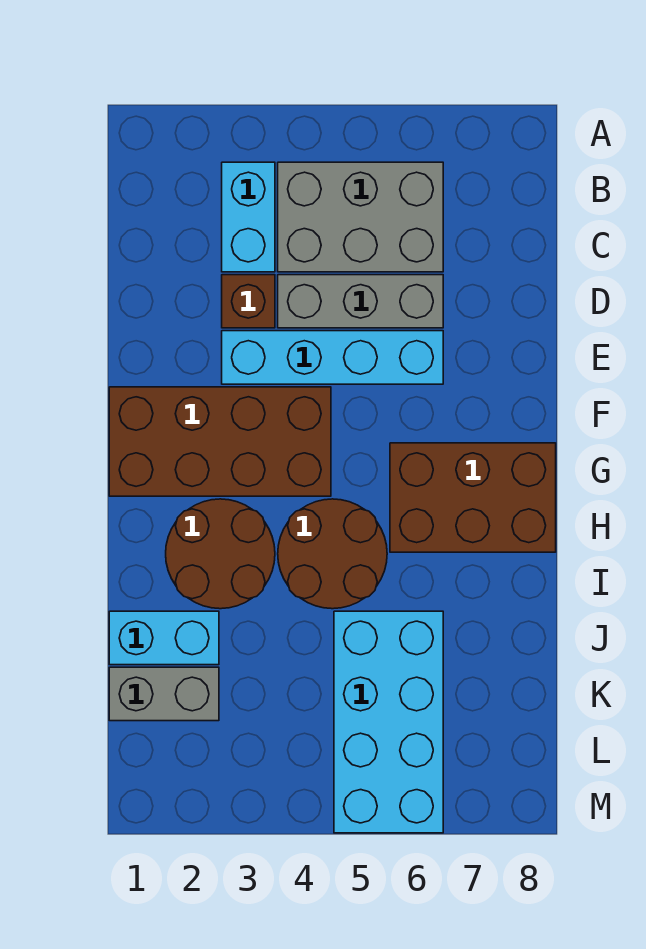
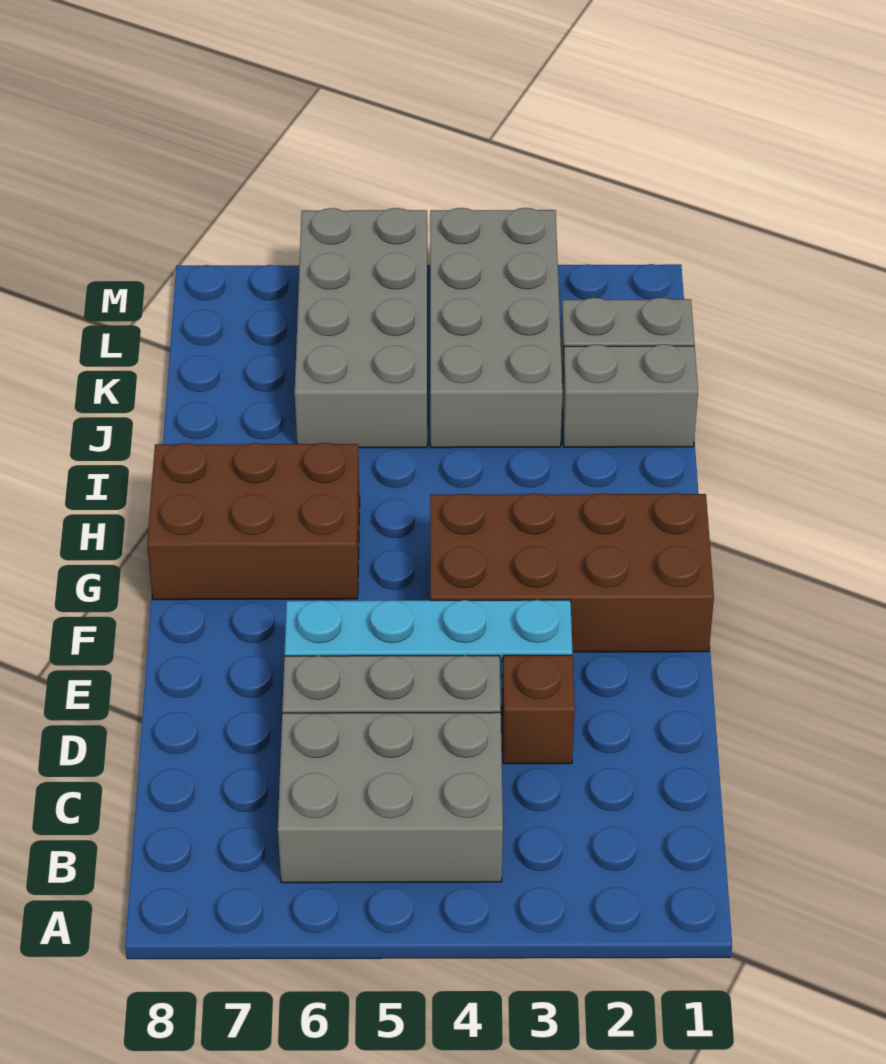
cyan 1x2 brick [222,162,275,272] -> none
brown 2x2 round brick [166,499,275,609] -> none
brown 2x2 round brick [278,499,387,609] -> none
cyan 1x2 brick [109,611,219,665] -> grey 1x2 brick [562,344,698,447]
none -> grey 2x4 brick [430,208,563,448]
cyan 2x4 brick [334,611,443,833] -> grey 2x4 brick [295,208,427,448]

